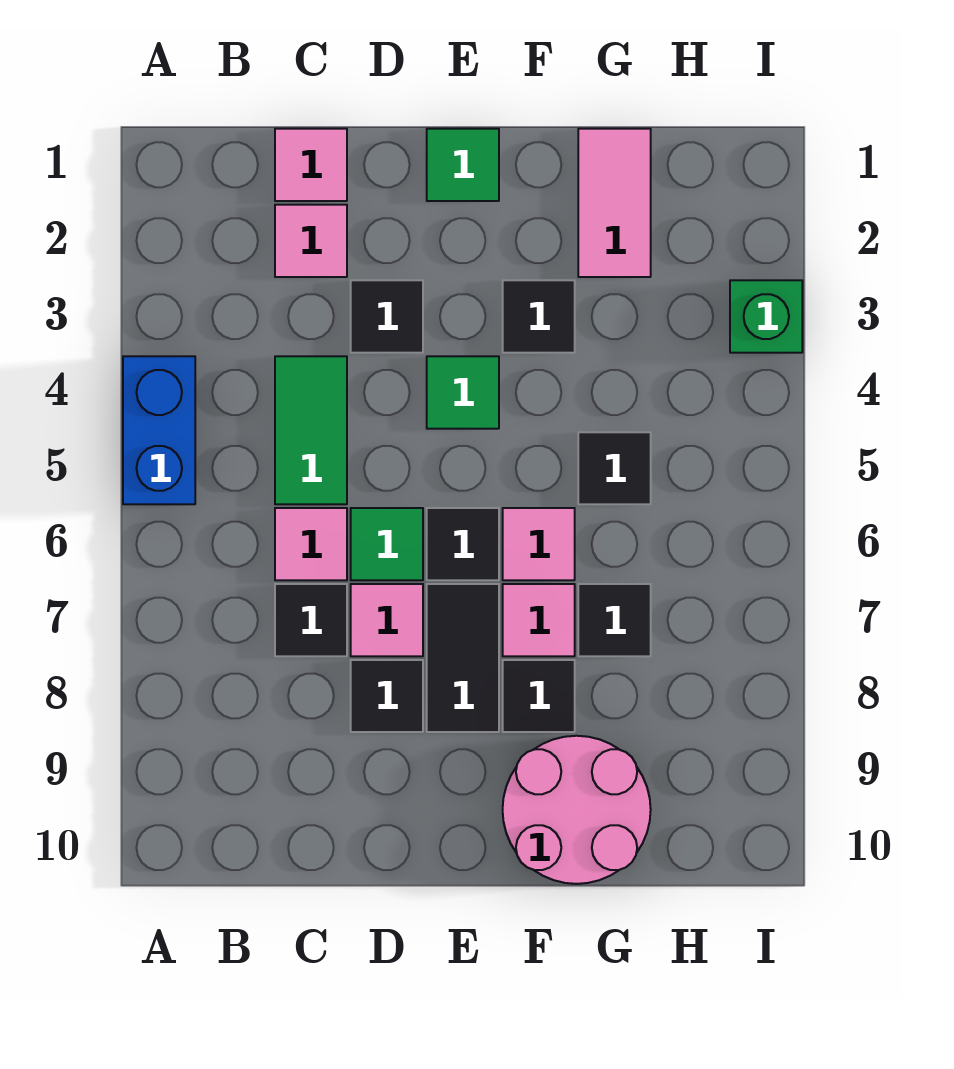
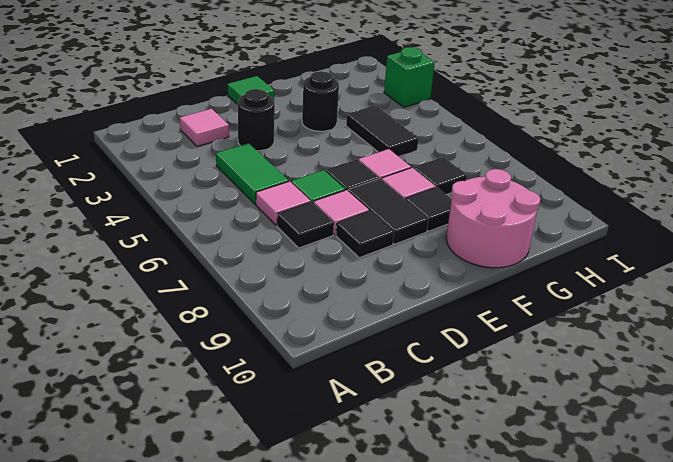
blue 1x2 brick [123,356,195,504] -> none
pink 1x1 tile [275,129,347,201] -> none
black 1x1 tile [351,280,423,353] -> black 1x1 round brick [238,89,275,151]
green 1x1 tile [427,356,499,429] -> none
black 1x1 tile [503,280,575,353] -> black 1x1 round brick [302,71,339,131]
pink 1x2 tile [578,129,651,277] -> none
black 1x1 tile [578,432,651,504] -> black 1x2 tile [346,105,419,157]

